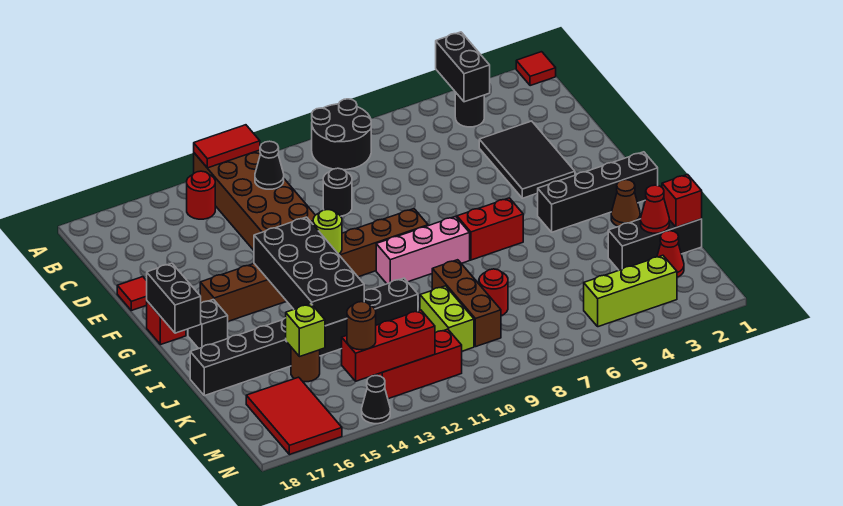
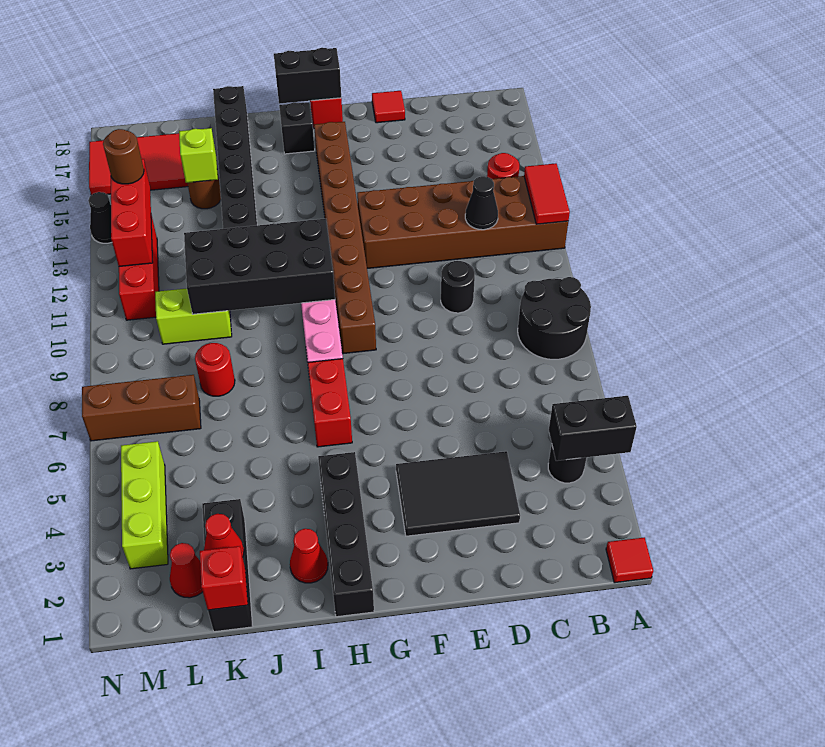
lime 1x1 round brick [313,210,342,254] -> none
black 2x4 brick [254,217,364,326] -> black 2x4 brick moved to [184,219,335,314]
brown 1x1 cone [611,180,640,226] -> red 1x1 cone [290,529,328,583]
brown 1x3 brick [432,260,501,347] -> brown 1x3 brick moved to [82,375,201,441]

